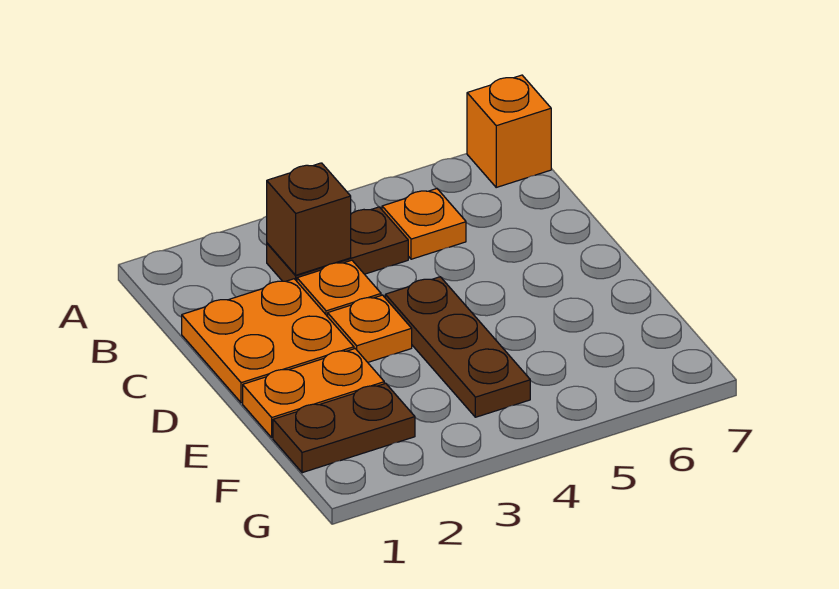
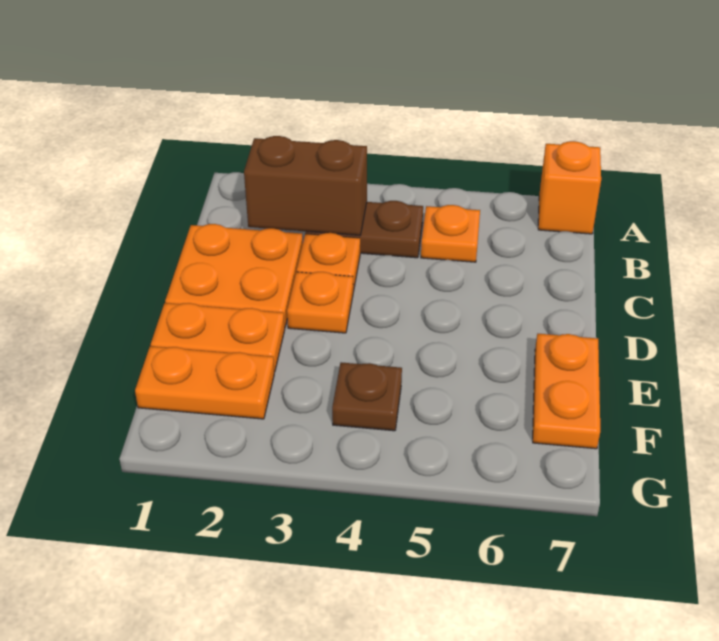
brown 1x1 brick [267,163,351,275] -> brown 1x2 brick [244,136,367,235]
brown 1x3 plate [385,277,530,417] -> brown 1x1 plate [332,362,402,431]
none -> orange 1x2 plate [533,334,600,449]
brown 1x2 plate [273,383,415,473] -> orange 1x2 plate [135,346,274,419]

